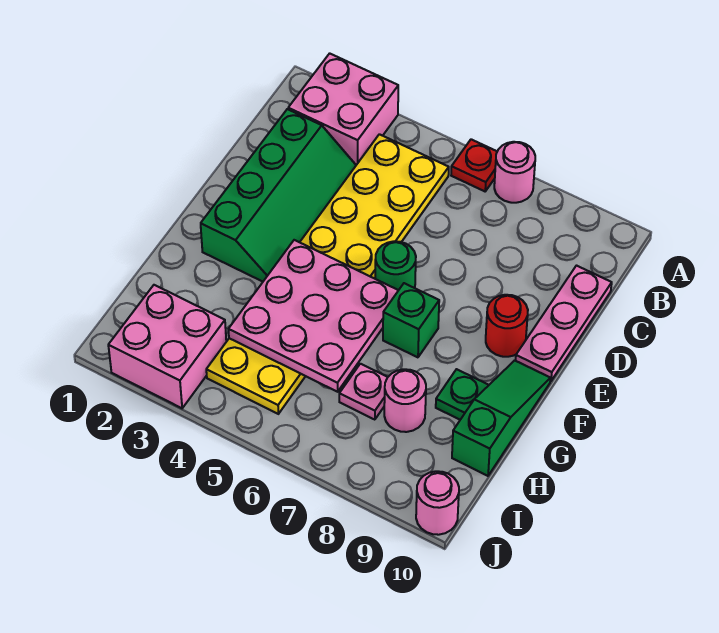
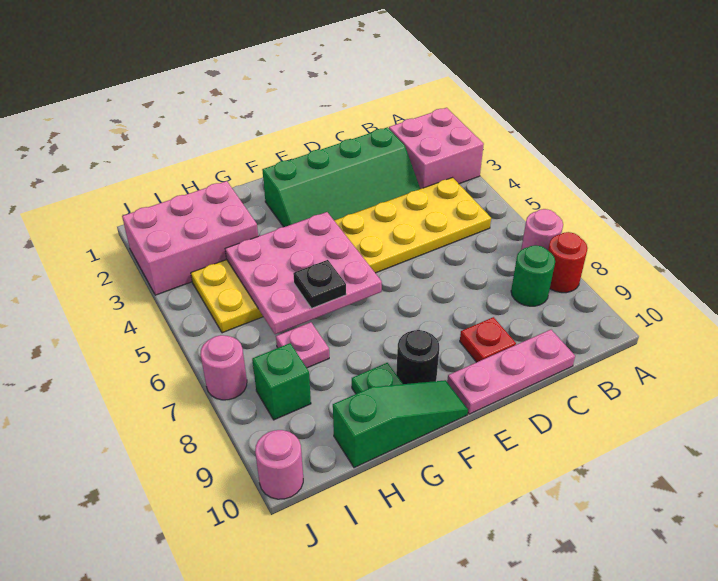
red 1x1 plate [451,139,497,191] -> red 1x1 plate moved to [460,317,516,362]
green 1x1 round brick [375,241,416,290] -> green 1x1 round brick moved to [511,245,555,306]
red 1x1 round brick [486,295,528,357] -> red 1x1 round brick moved to [548,232,588,293]
green 1x1 brick [383,283,439,357] -> green 1x1 brick moved to [252,343,311,420]
none -> black 1x1 round brick [396,330,439,384]
none -> black 1x1 plate [293,260,346,308]
pink 1x1 round brick [384,369,426,432] -> pink 1x1 round brick moved to [200,335,247,400]
pink 2x2 brick [108,285,226,408] -> pink 2x3 brick [122,181,258,295]

